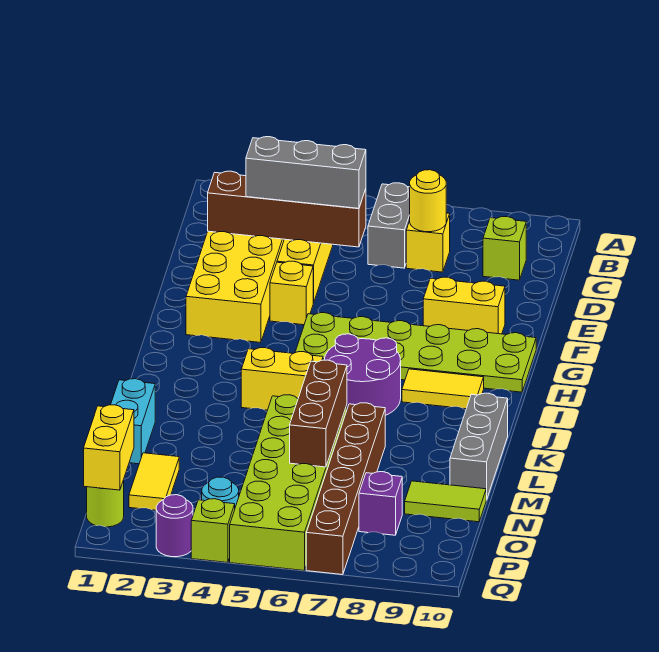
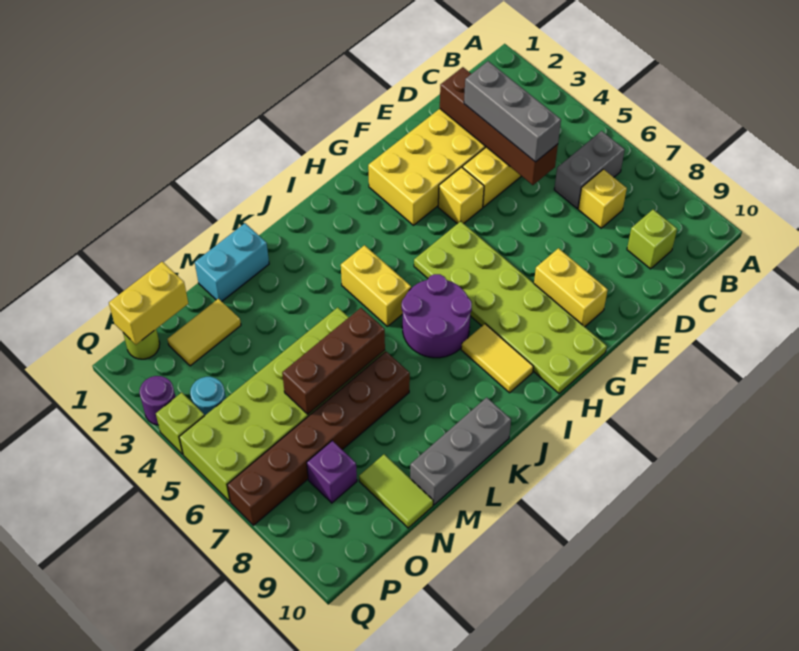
yellow 1x1 round brick [410,170,446,232] -> none

